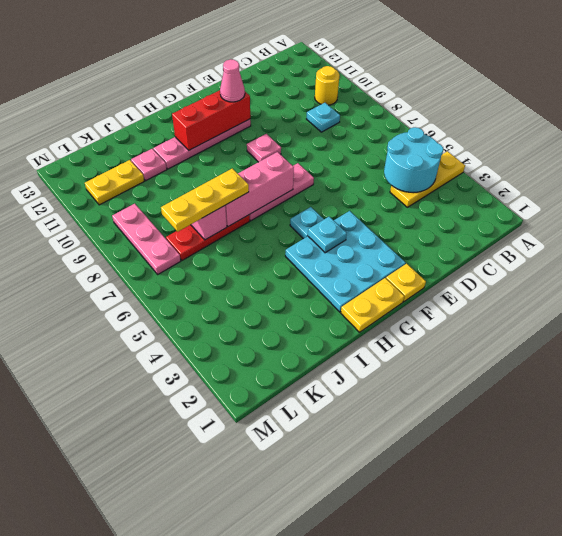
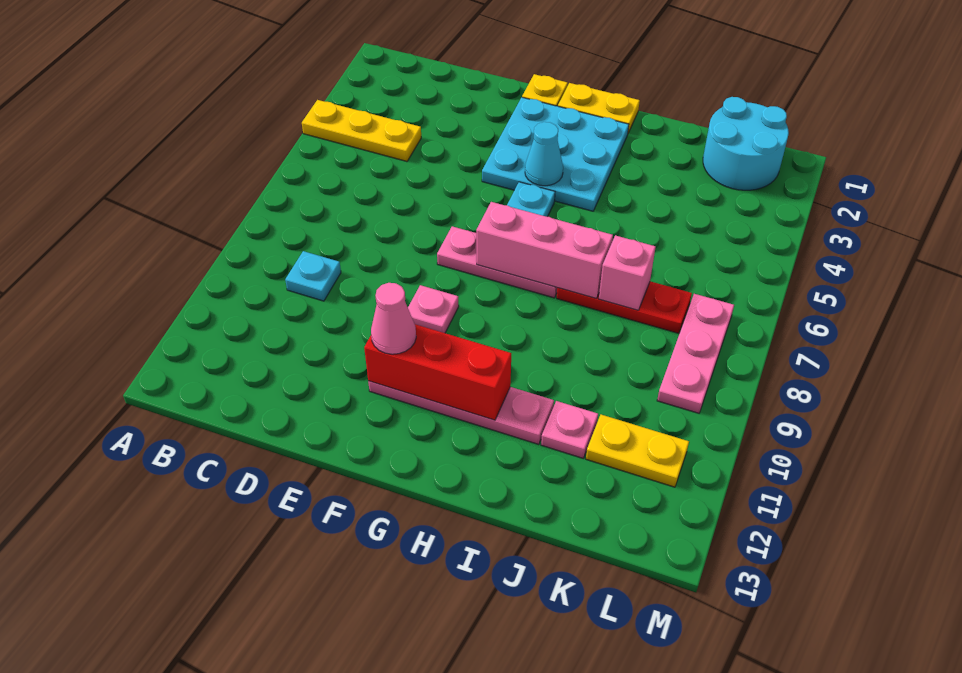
cyan 2x2 round brick [384,127,443,193] -> cyan 2x2 round brick moved to [703,97,789,190]
yellow 1x1 round brick [315,66,339,105] -> none
cyan 1x1 plate [308,217,347,253] -> cyan 1x1 cone [525,122,563,186]
yellow 1x3 plate [161,168,249,232] -> none

